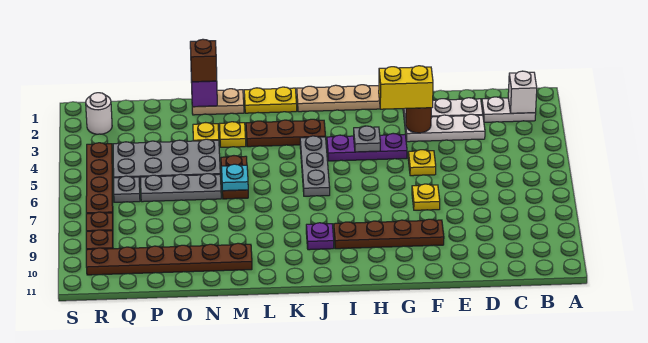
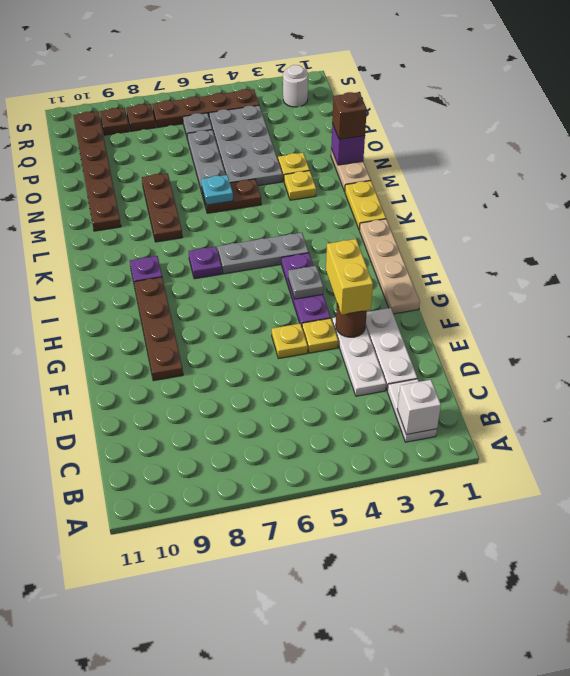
yellow 1x1 plate [412,184,440,210] -> yellow 1x1 plate moved to [302,318,338,353]
brown 1x3 plate [246,119,326,147] -> brown 1x3 plate moved to [142,173,182,242]
none -> purple 1x1 plate [189,246,222,279]

